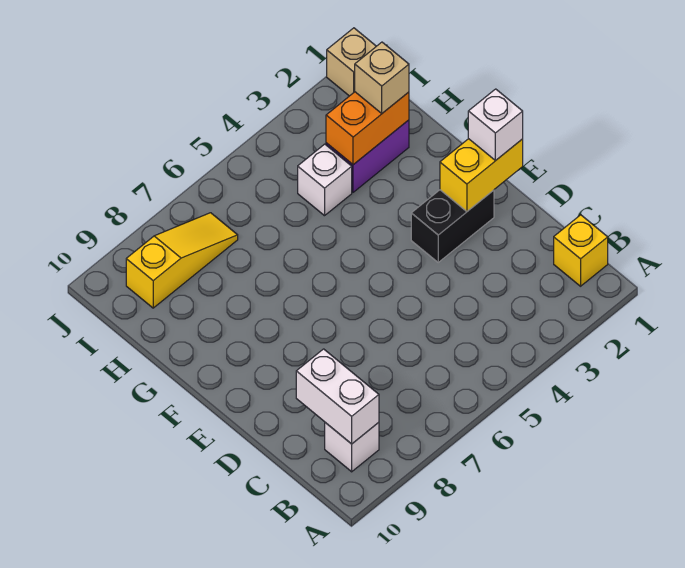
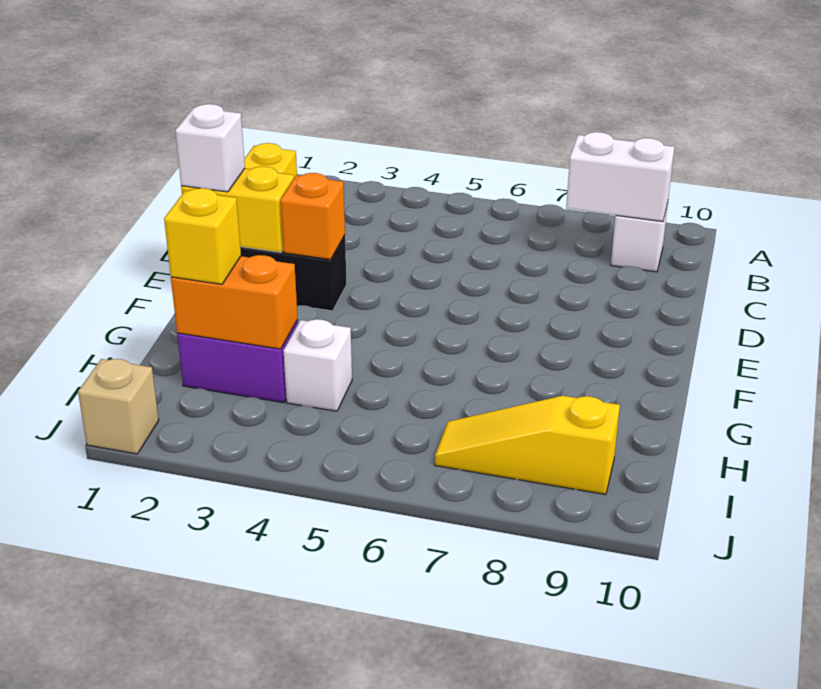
white 1x2 brick [296,349,379,444] -> white 1x2 brick turned to [566,132,674,222]
none -> orange 1x1 brick [281,173,345,260]
tan 1x1 brick [355,42,409,113] -> yellow 1x1 brick [164,188,241,284]

